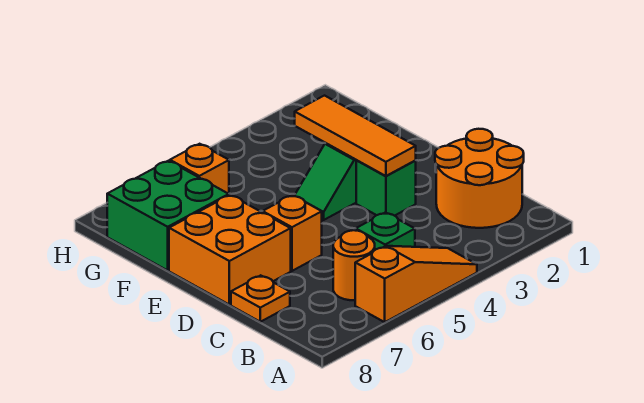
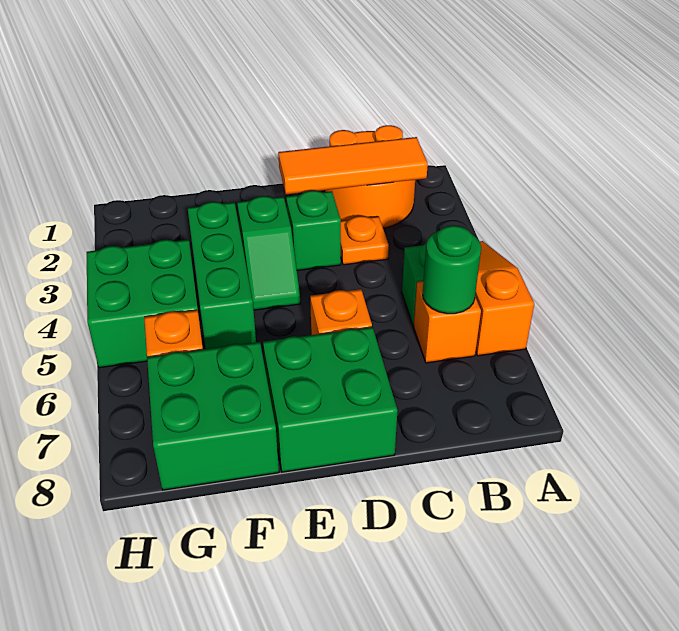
orange 1x1 round brick [333,230,375,300] -> orange 1x1 brick [414,281,481,363]
none -> green 1x1 round brick [423,225,481,314]
orange 1x1 plate [231,275,290,322] -> orange 1x1 plate moved to [341,216,389,265]
orange 1x3 tile [295,96,416,176] -> orange 1x3 tile moved to [278,137,428,194]
orange 2x2 brick [169,195,291,305] -> green 2x2 brick [263,327,398,472]
none -> green 1x3 brick [188,202,256,349]
none -> green 2x2 brick [87,240,202,368]

